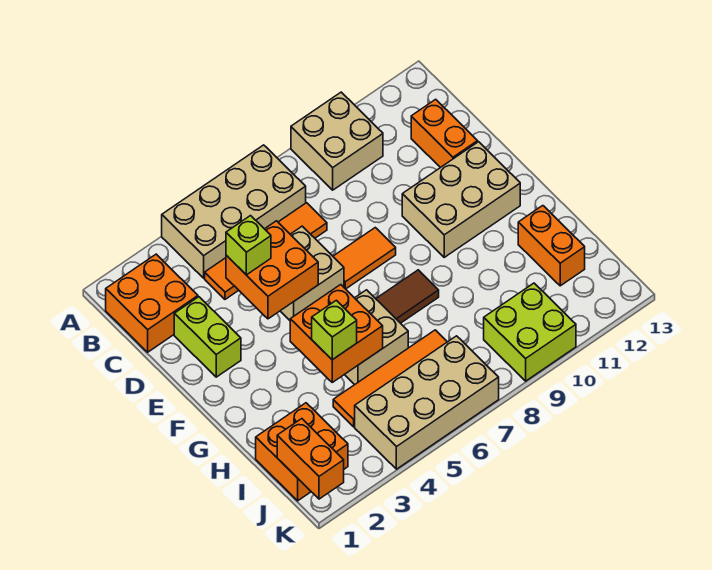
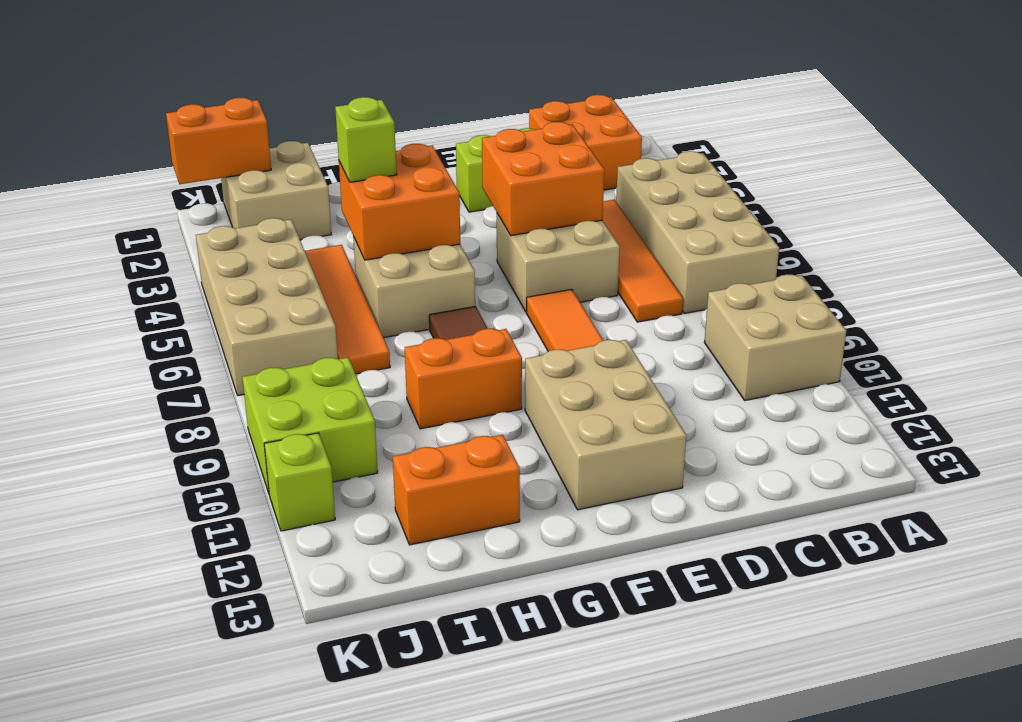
orange 1x2 brick [411,99,478,168] -> orange 1x2 brick moved to [405,329,522,429]
lime 1x1 brick [226,216,271,275] -> lime 1x1 brick moved to [264,433,335,531]
orange 2x2 brick [256,403,348,501] -> tan 2x2 brick [221,141,331,240]

